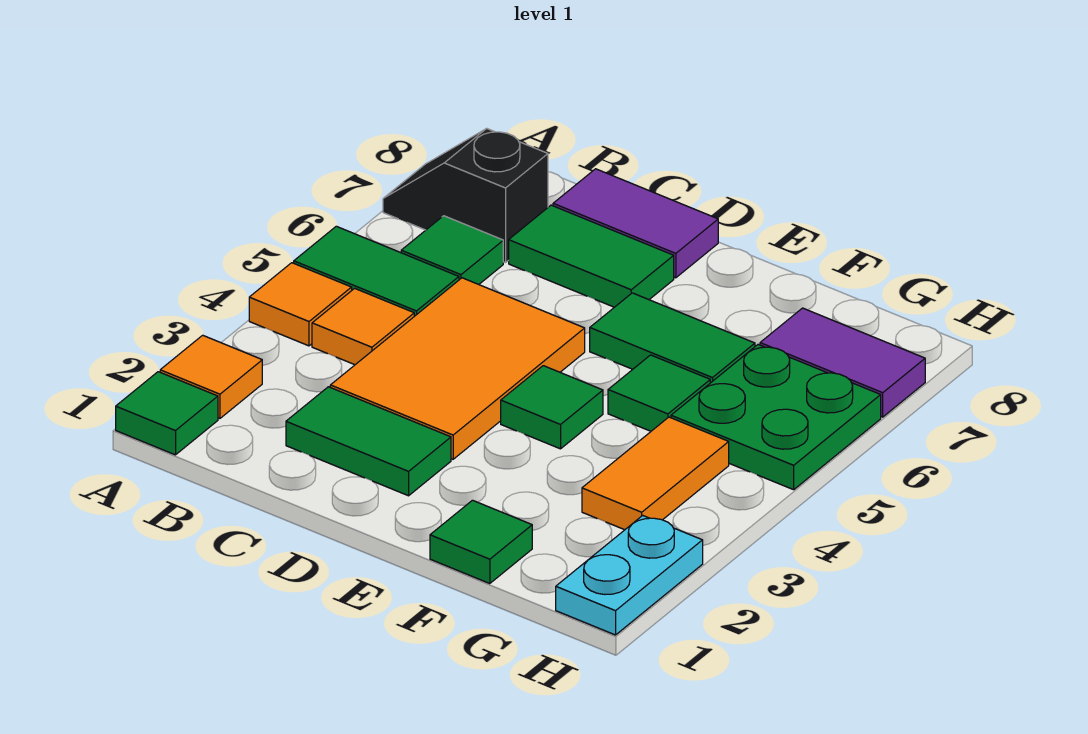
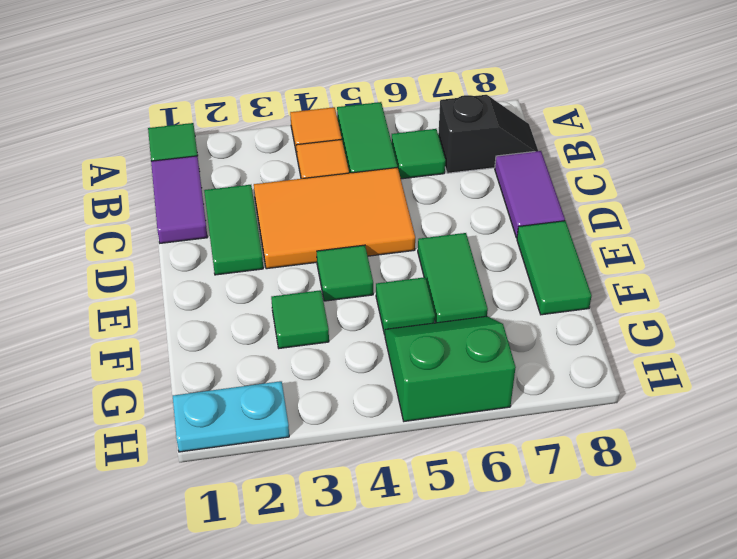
orange 1x1 tile [160,335,262,418] -> none
black 1x2 slope [383,128,548,263] -> black 1x2 slope turned to [438,95,538,173]
green 1x2 tile [509,205,674,307] -> green 1x2 tile moved to [517,221,592,315]
green 1x1 tile [430,500,532,584] -> green 1x1 tile moved to [271,290,329,348]
orange 1x2 tile [582,417,729,530] -> none
green 2x2 plate [671,345,881,490] -> green 2x2 slope [385,316,516,421]
purple 1x2 tile [760,308,925,417] -> purple 1x2 tile moved to [151,156,208,243]

